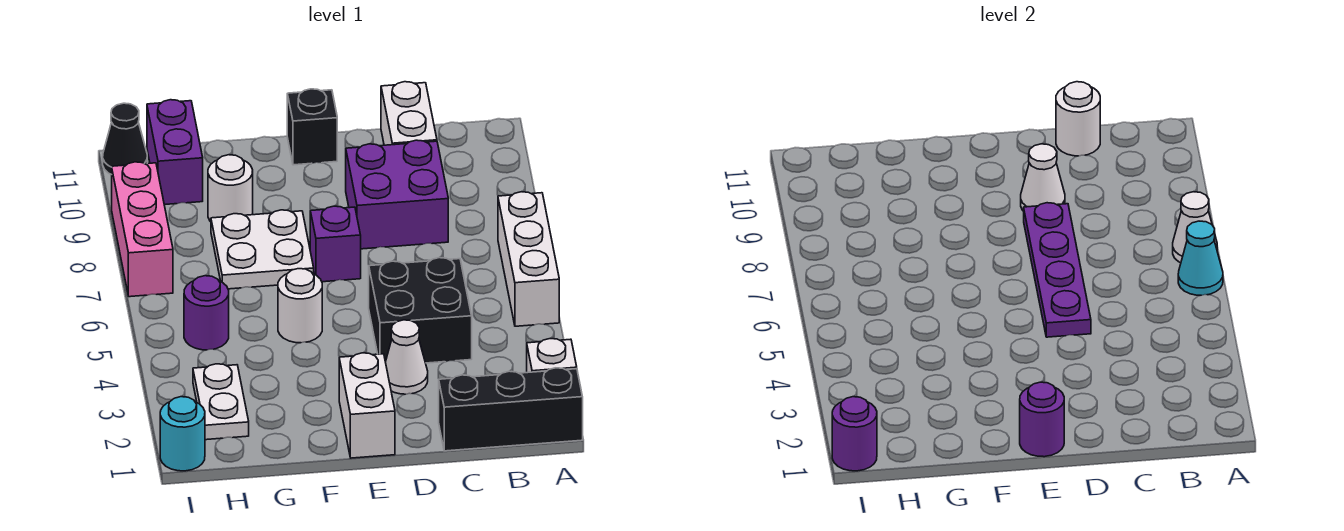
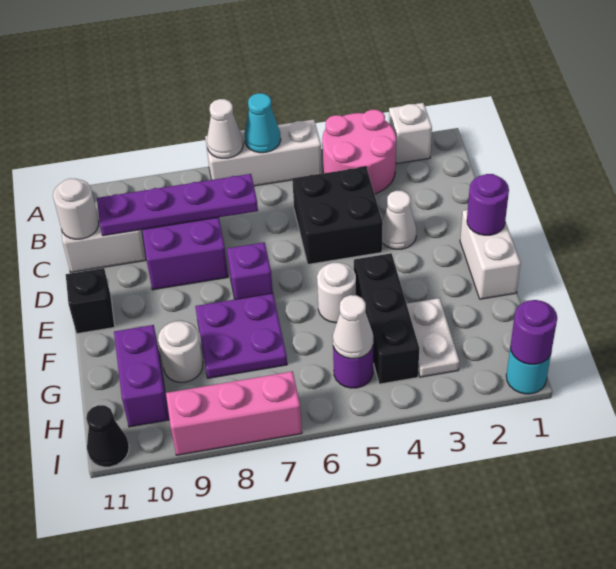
black 1x3 brick [439,368,583,451] -> black 1x3 brick moved to [354,253,419,384]
none -> pink 2x2 round brick [322,110,396,194]
purple 1x4 plate [1024,203,1091,337] -> purple 1x4 plate moved to [97,174,258,236]
white 1x1 cone [1021,144,1065,211] -> white 1x1 cone moved to [333,295,373,359]
white 1x2 brick [339,353,395,458] -> white 1x2 brick turned to [460,210,521,299]
white 2x2 plate [211,210,314,289] -> purple 2x2 plate [195,293,287,378]
white 1x2 plate [193,364,249,440] -> white 1x2 plate turned to [407,298,459,377]
purple 1x2 brick [147,100,203,205] -> purple 1x2 brick turned to [114,325,169,427]

